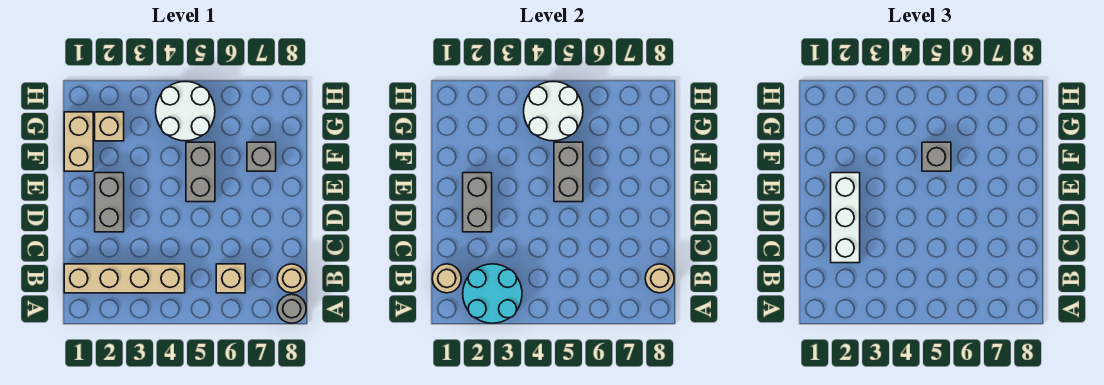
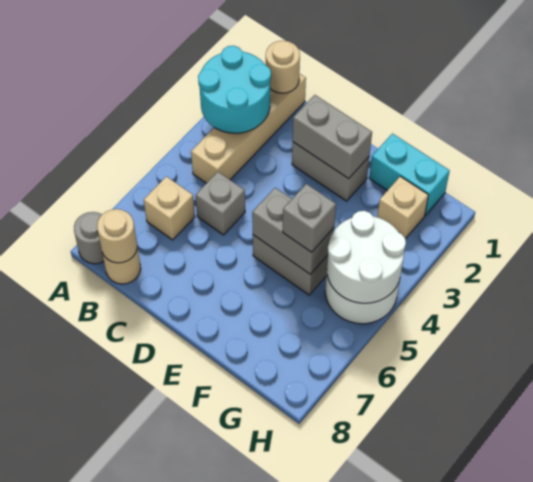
white 1x3 brick [831,173,860,263] -> none
tan 1x2 brick [64,112,93,171] -> cyan 1x2 brick [369,134,450,215]
grey 1x1 brick [247,142,276,171] -> grey 1x1 brick moved to [196,172,245,235]

